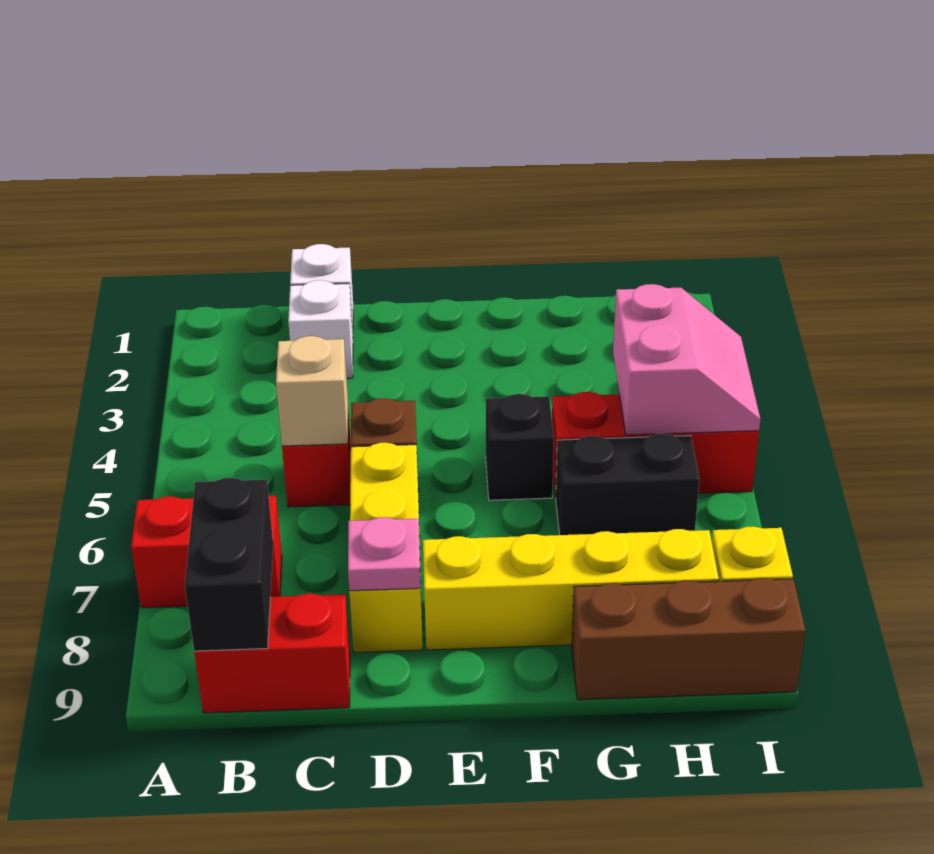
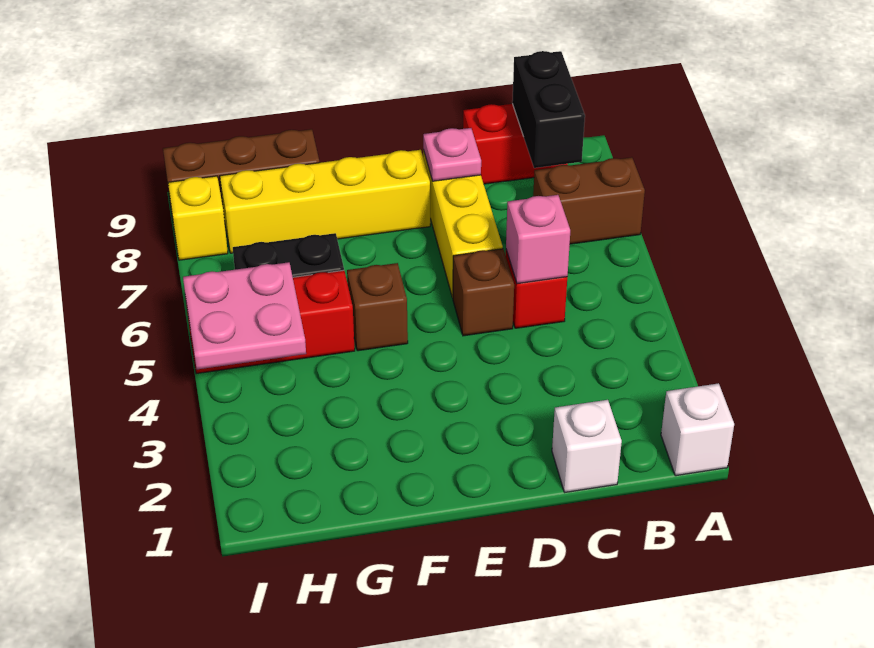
red 1x2 brick [131,496,282,608] -> brown 1x2 brick [533,157,645,244]
white 1x1 brick [288,280,353,378] -> white 1x1 brick moved to [661,383,734,476]
tan 1x1 brick [276,336,348,446] -> pink 1x1 brick [506,195,570,284]
black 1x1 brick [486,394,554,500] -> brown 1x1 brick [347,263,408,351]
pink 2x2 slope [613,284,760,435] -> pink 2x2 plate [183,262,306,369]

